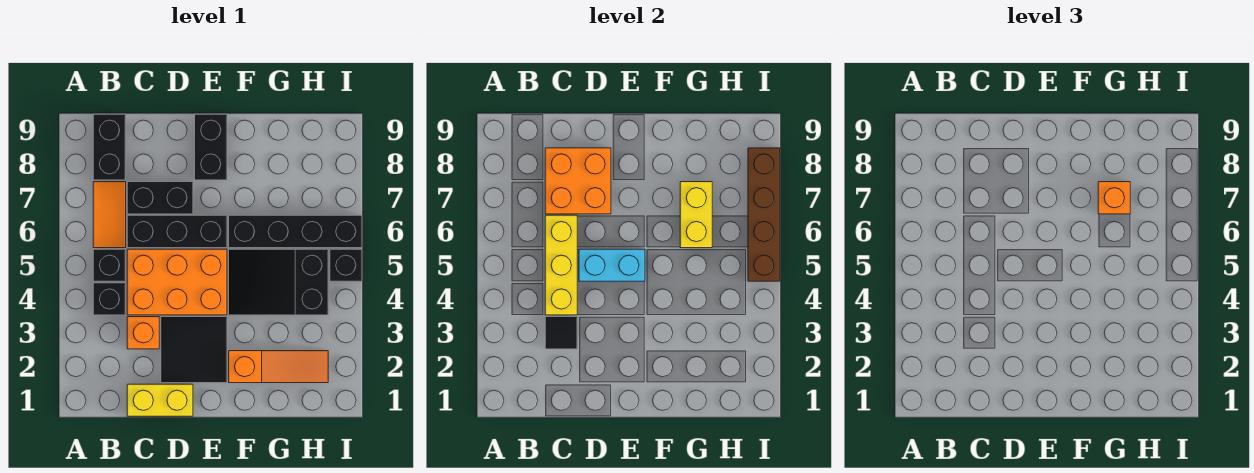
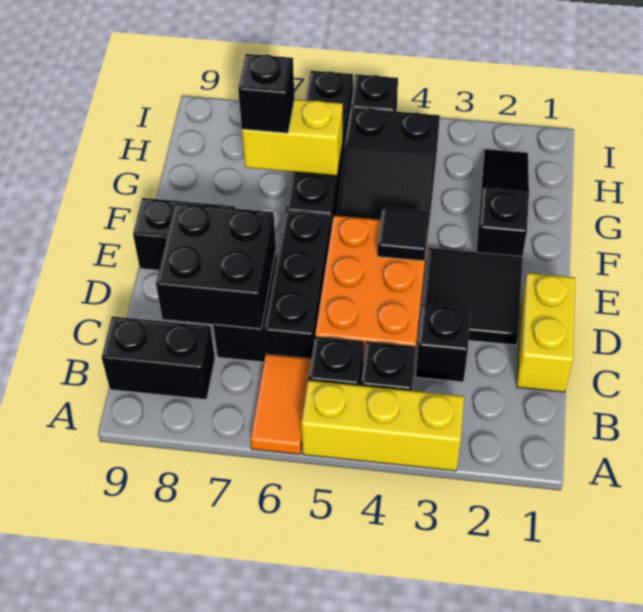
orange 1x2 tile [93,182,126,248] -> orange 1x2 tile turned to [250,354,311,454]
orange 1x1 brick [127,317,159,349] -> black 1x1 brick [416,304,471,382]
black 1x1 tile [545,317,577,349] -> black 1x1 tile moved to [377,208,429,261]
yellow 1x3 brick [545,215,577,315] -> yellow 1x3 brick moved to [301,380,464,471]
orange 2x2 brick [545,148,611,214] -> black 2x2 brick [156,203,276,329]
cyan 1x2 brick [579,249,645,281] -> none
orange 1x3 slope [229,351,328,383] -> black 1x3 slope [476,149,529,257]
orange 1x1 brick [1098,182,1130,214] -> black 1x1 brick [238,54,295,133]
brown 1x4 brick [748,148,780,281] -> none

